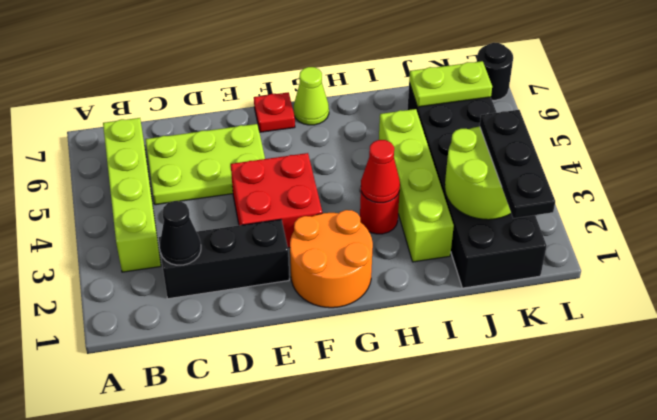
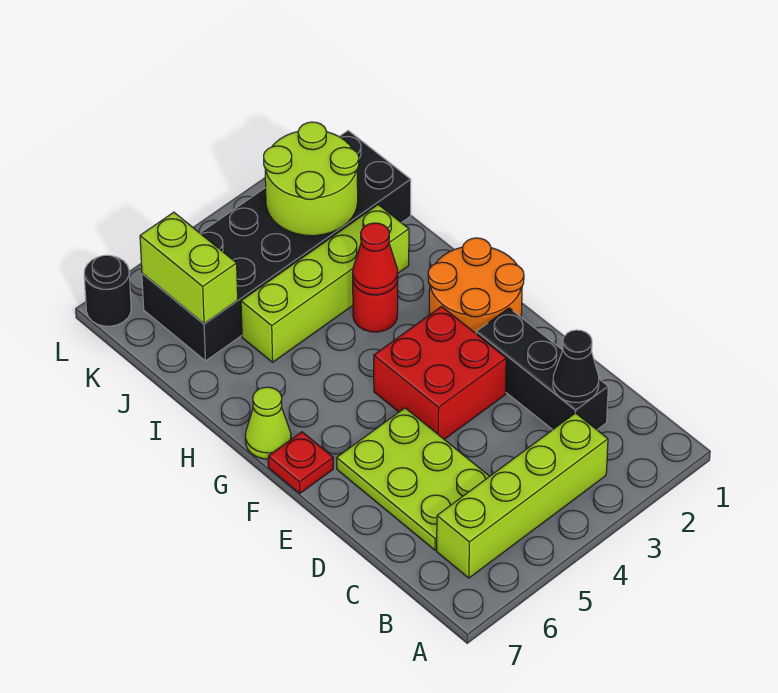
lime 1x2 plate [409,61,492,107] -> lime 1x2 brick [140,212,238,324]
black 1x3 plate [480,110,555,218] -> none

